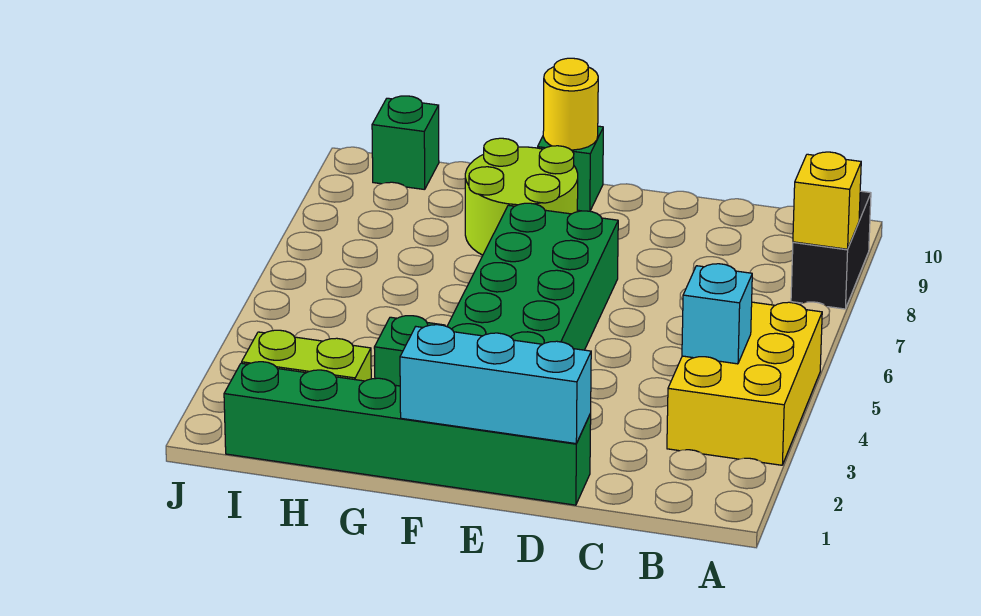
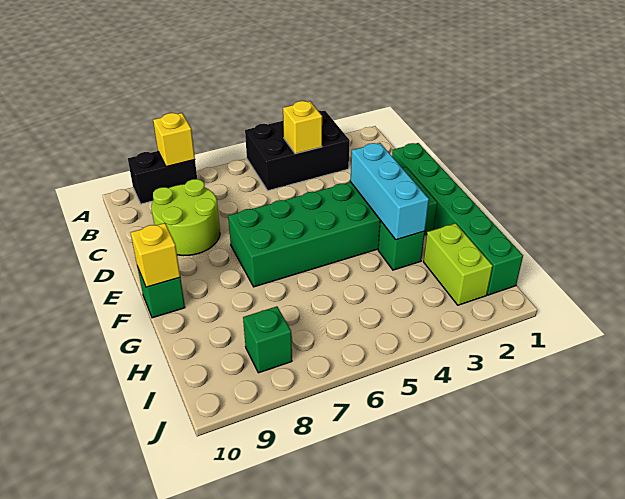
yellow 2x3 brick [667,302,822,465] -> black 2x3 brick [245,110,350,191]
cyan 1x1 brick [682,264,752,364] -> yellow 1x1 brick [283,101,322,154]
cyan 1x3 brick [400,325,591,444] -> cyan 1x3 brick moved to [351,143,429,240]
lime 2x2 round brick [465,138,578,255] -> lime 2x2 round brick moved to [151,179,220,256]
yellow 1x1 round brick [543,58,598,150] -> yellow 1x1 brick [131,223,180,287]
green 1x1 brick [372,96,439,190] -> green 1x1 brick moved to [243,306,292,373]

